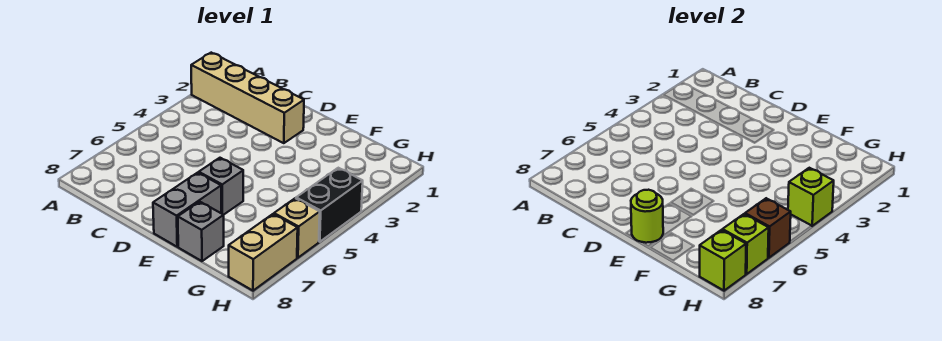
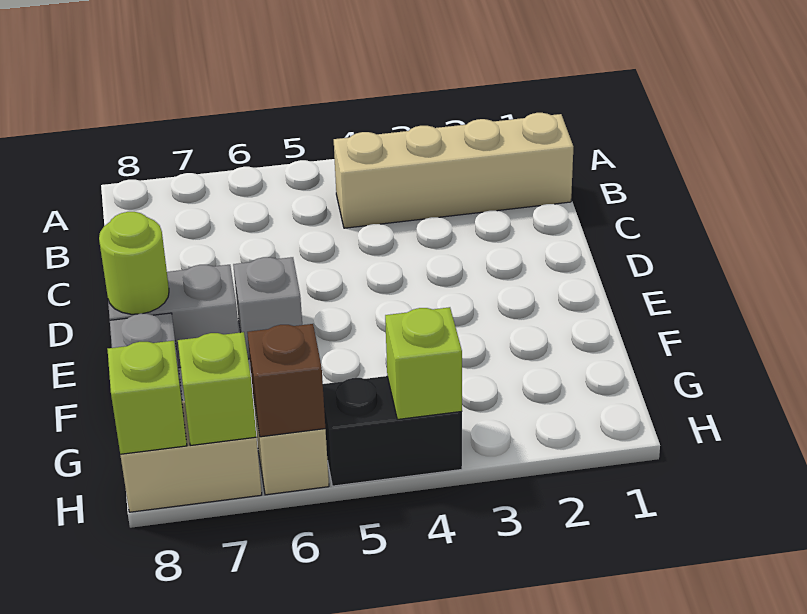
tan 1x4 brick [191,53,304,143] -> tan 1x4 brick turned to [334,113,573,228]

